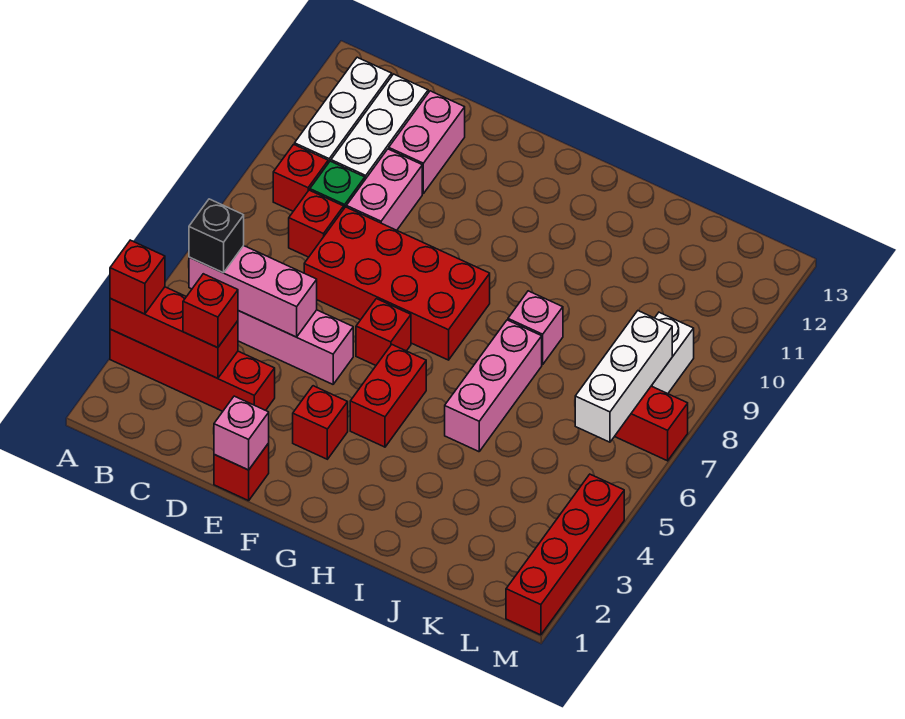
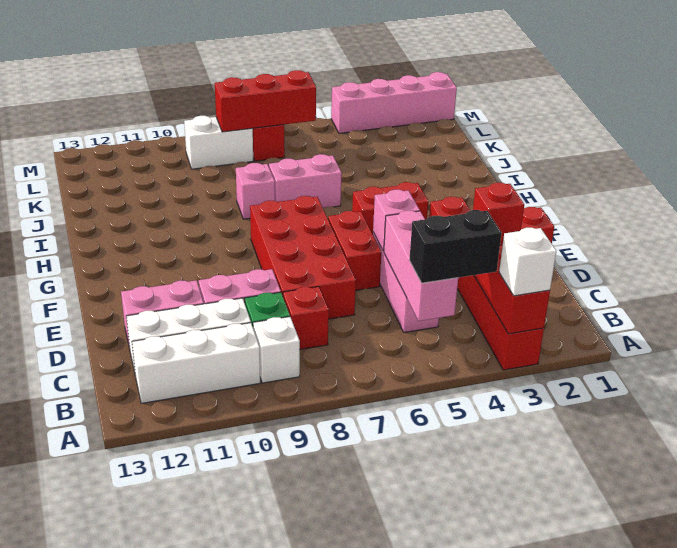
red 1x1 brick [110,240,165,314] -> white 1x1 brick [499,228,556,296]
black 1x1 brick [189,199,244,273] -> black 1x2 brick [409,210,501,283]
red 1x1 brick [273,144,328,211] -> white 1x1 brick [253,317,300,383]
pink 1x1 brick [214,396,269,470] -> pink 1x1 brick moved to [373,190,420,251]
red 1x1 brick [356,299,411,365] -> red 1x2 brick [328,211,381,290]
pink 1x3 brick [445,320,542,452] -> pink 1x2 brick [269,154,342,208]
white 1x3 brick [575,311,672,442] -> red 1x3 brick [215,70,316,132]
red 1x4 brick [506,474,624,635] -> pink 1x4 brick [331,72,457,133]

